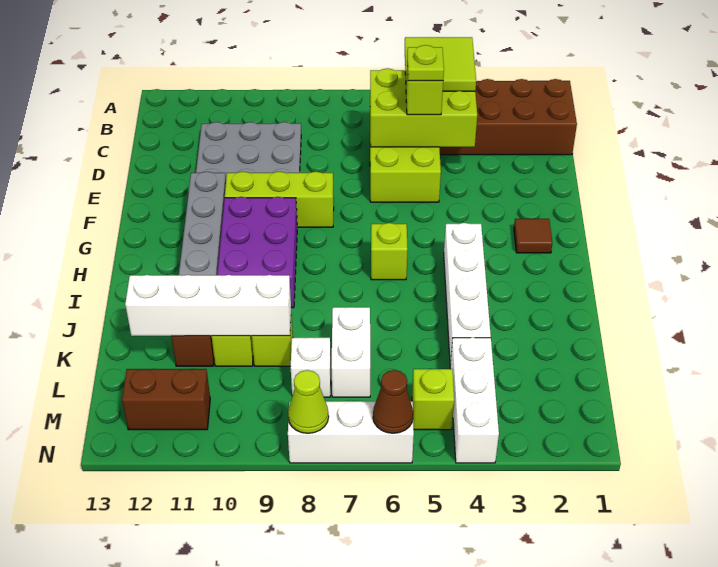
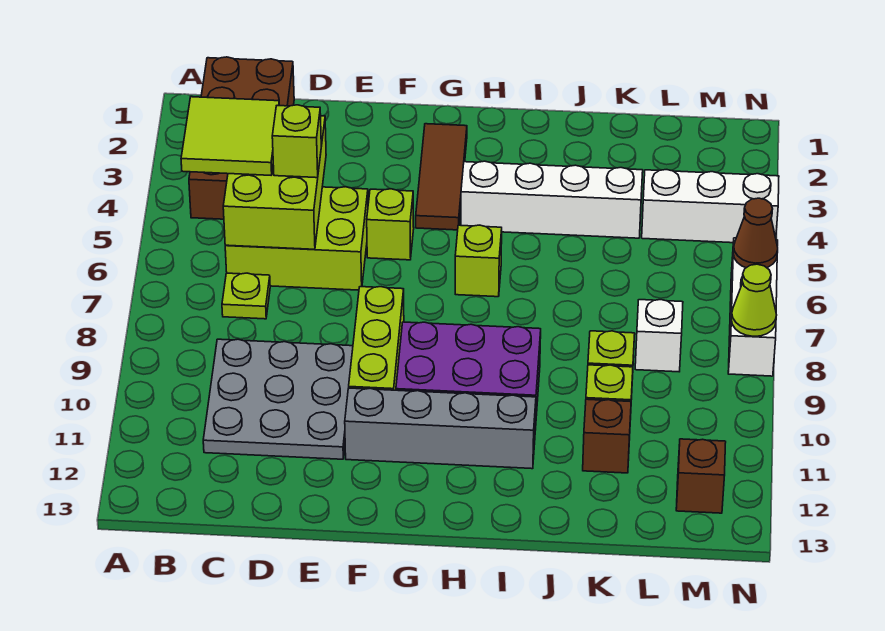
lime 1x1 plate [407,45,444,81] -> lime 1x1 plate moved to [222,273,270,319]
brown 1x1 tile [514,219,552,253] -> brown 1x3 tile [416,124,467,230]
white 1x2 brick [332,307,370,397] -> none
white 1x4 brick [125,275,291,336] -> none
lime 1x1 brick [412,369,454,430] -> lime 1x1 brick moved to [367,189,414,260]
brown 1x2 brick [122,369,210,430] -> brown 1x1 brick [676,439,726,513]

